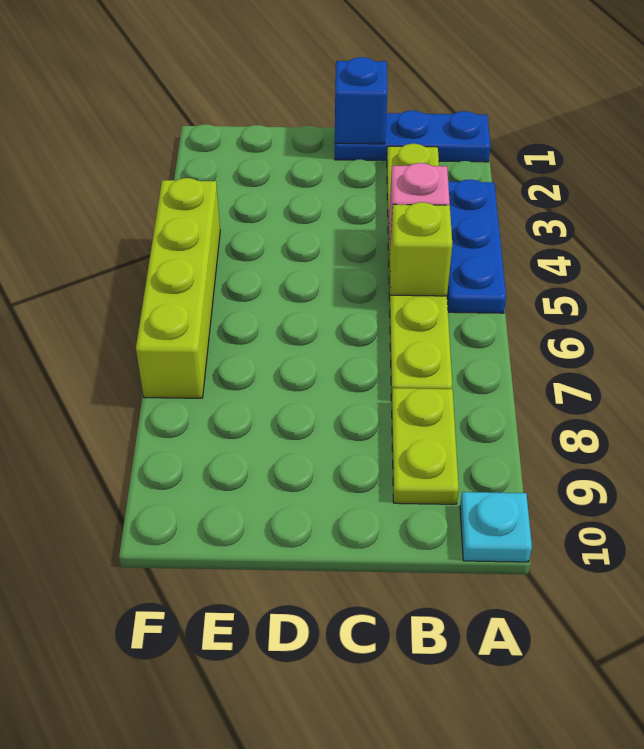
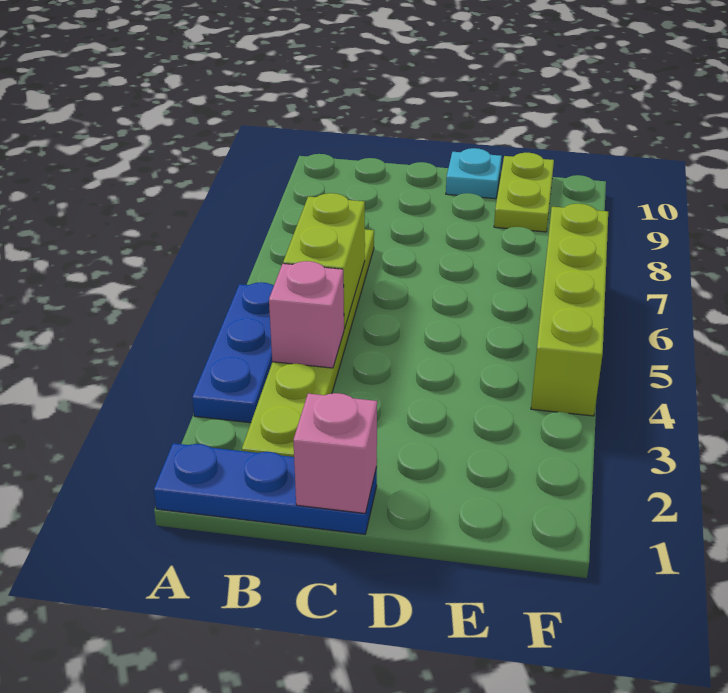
cyan 1x1 plate [460,492,532,562] -> cyan 1x1 plate moved to [446,148,502,199]
lime 1x1 brick [390,202,452,296] -> lime 1x2 brick [283,193,365,329]
lime 1x2 plate [392,388,459,504] -> lime 1x2 plate moved to [494,153,554,232]
blue 1x1 brick [335,57,387,144] -> pink 1x1 brick [293,393,377,514]

